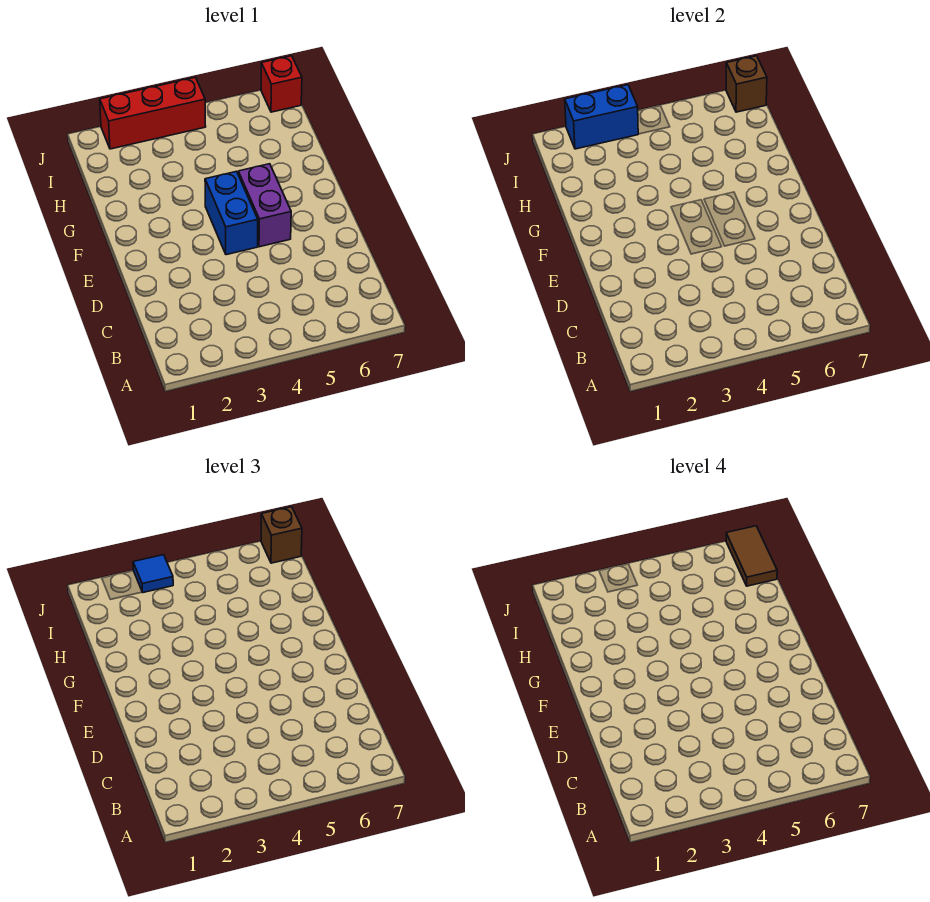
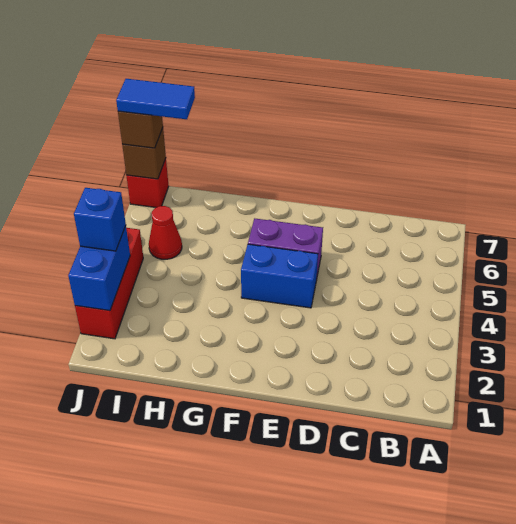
none -> red 1x1 cone [149,206,182,259]
brown 1x2 tile [726,526,777,586] -> blue 1x2 tile [116,79,195,119]
blue 1x1 tile [133,555,173,593] -> blue 1x1 brick [74,188,126,251]

